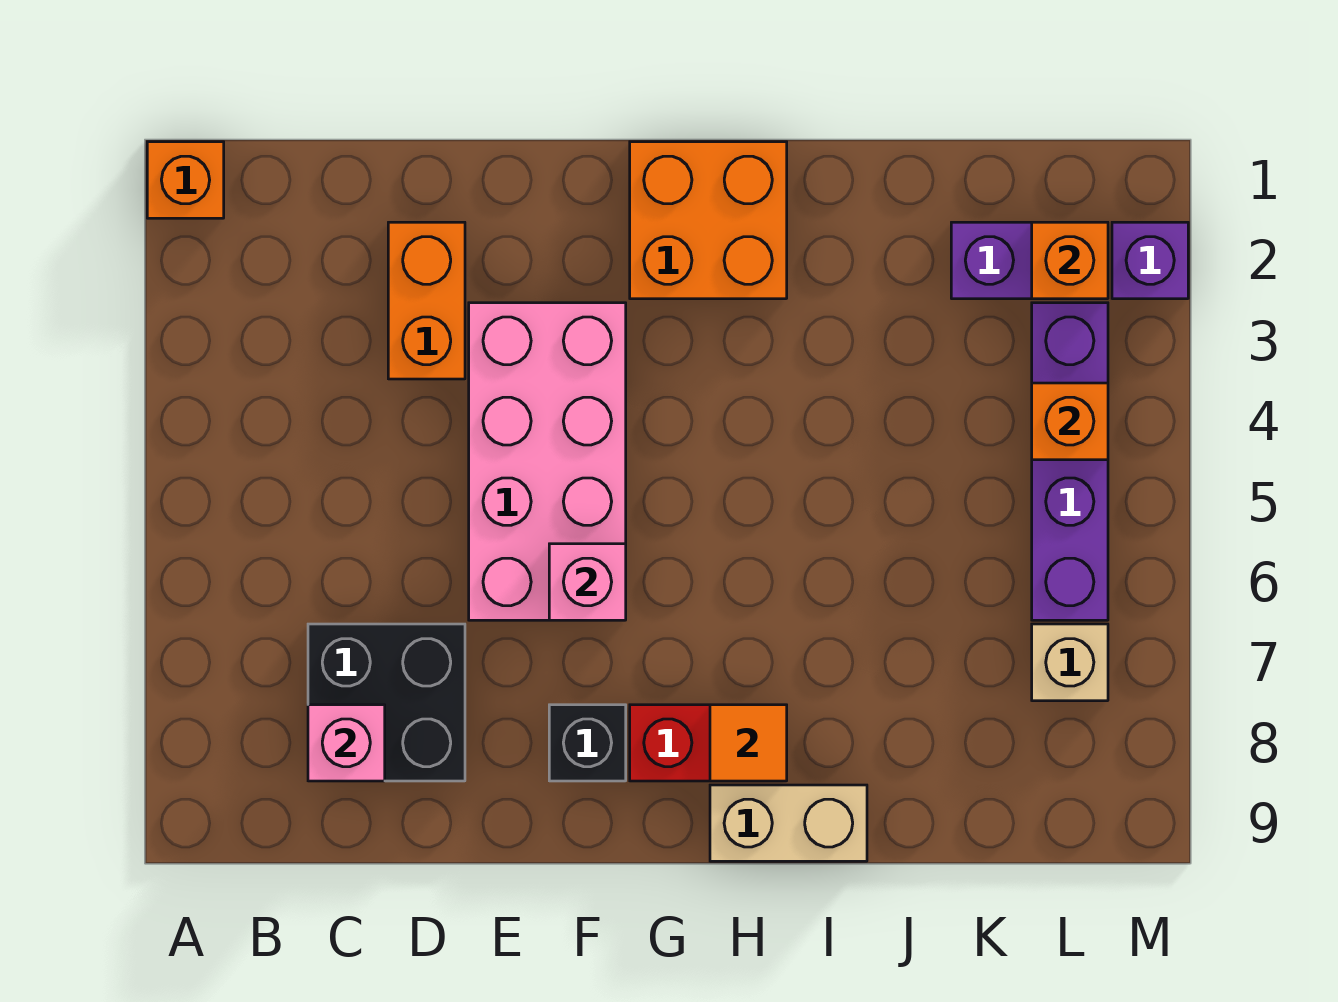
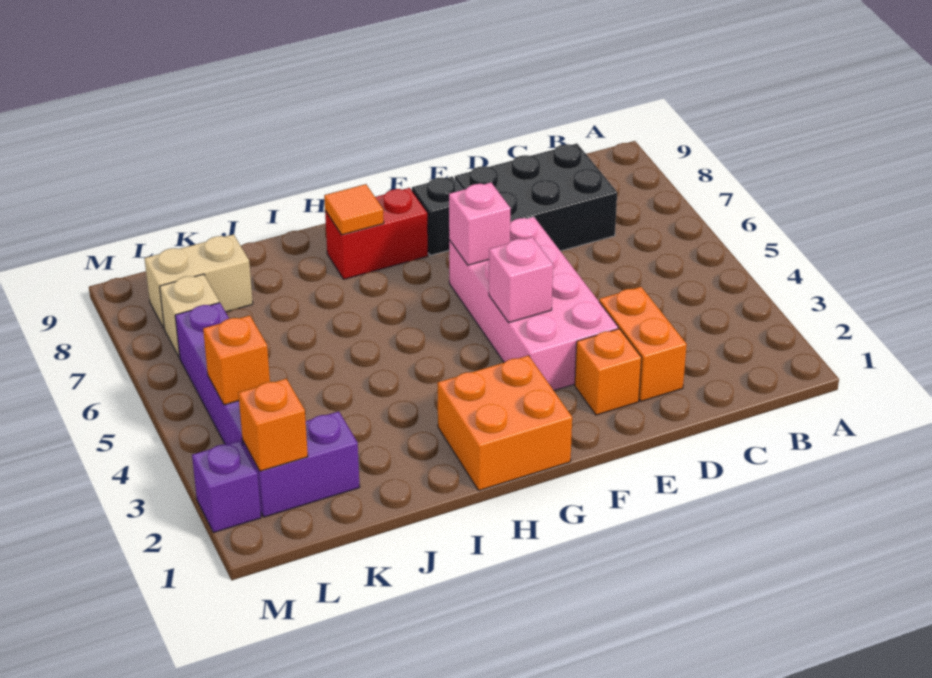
orange 1x1 brick [147,142,224,218] -> orange 1x1 brick moved to [575,329,642,415]
black 2x2 brick [308,624,465,781] -> black 2x3 brick [455,144,617,251]
pink 1x1 brick [308,705,385,781] -> pink 1x1 brick moved to [489,237,553,323]
tan 1x2 brick [710,785,867,861] -> tan 1x2 brick moved to [145,234,253,328]

